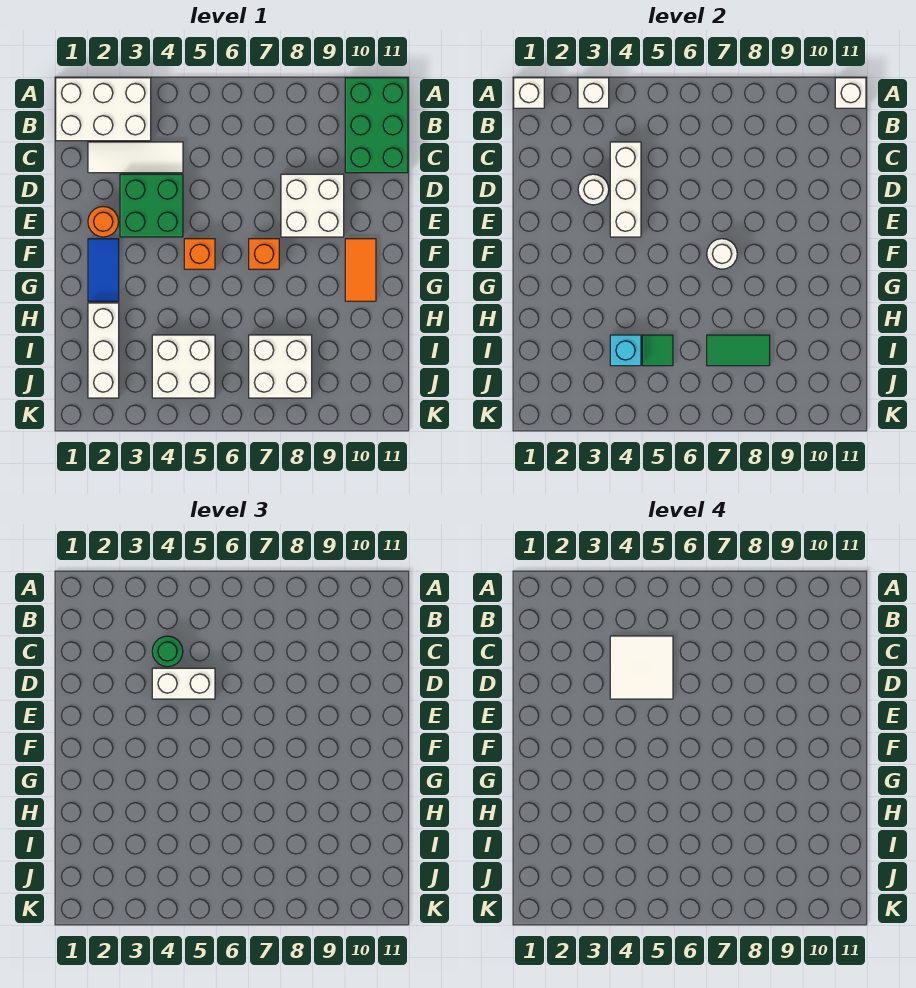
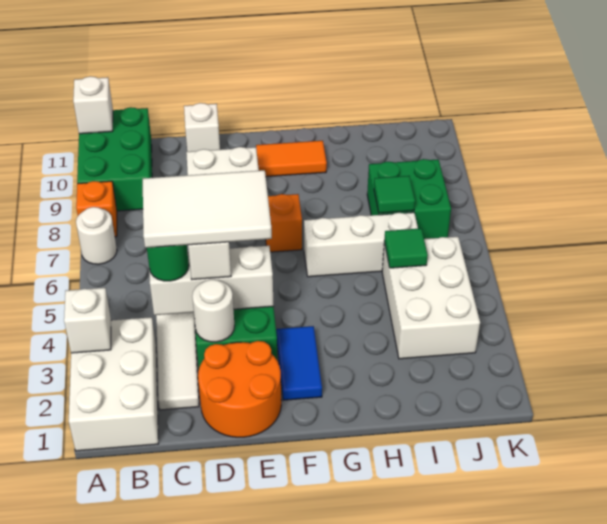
white 1x1 brick [514,78,544,108] -> white 1x1 brick moved to [184,103,220,152]
green 2x3 brick [345,78,408,173] -> green 2x3 brick turned to [77,107,152,211]
white 2x2 tile [610,636,673,699] -> white 2x3 tile [143,170,272,248]
orange 1x1 round brick [88,206,118,237] -> orange 2x2 round brick [198,341,281,437]
blue 1x2 tile [88,239,119,301] -> blue 1x2 tile turned to [276,326,322,400]
orange 1x1 brick [184,239,215,269] -> orange 1x1 brick moved to [76,181,117,237]
white 1x1 round brick [707,239,737,269] -> white 1x1 round brick moved to [76,207,117,264]
white 1x3 brick [88,303,119,398] -> white 1x3 brick moved to [304,212,418,277]
white 2x2 brick [152,335,215,398] -> white 2x3 brick [382,237,480,359]
cyan 1x1 brick [610,335,641,366] -> none
white 2x2 brick [249,335,312,398] -> green 2x2 brick [367,159,451,239]
green 1x2 tile [707,335,770,366] -> green 1x1 tile [374,176,415,213]

